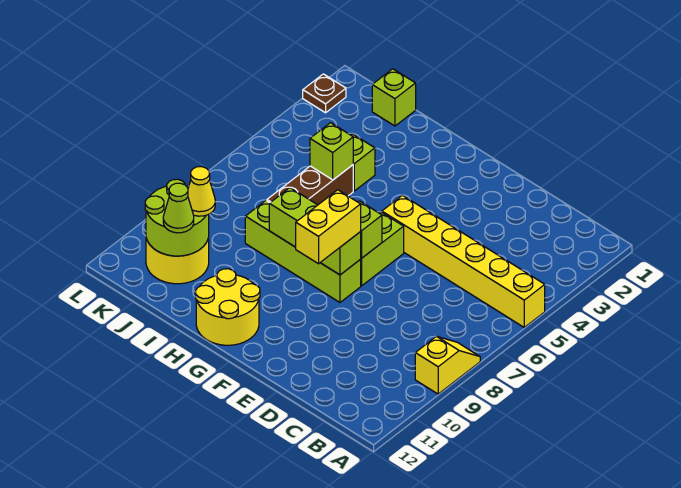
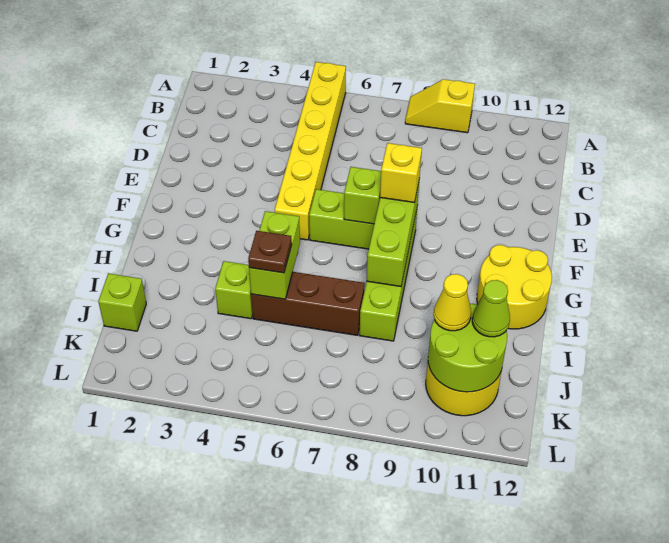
yellow 1x2 brick [296,190,361,264] -> yellow 1x1 brick [380,143,422,203]
lime 1x1 brick [310,123,353,180] -> lime 1x2 brick [249,211,300,299]
brown 1x1 plate [303,74,346,113] -> brown 1x1 plate moved to [248,231,292,273]

